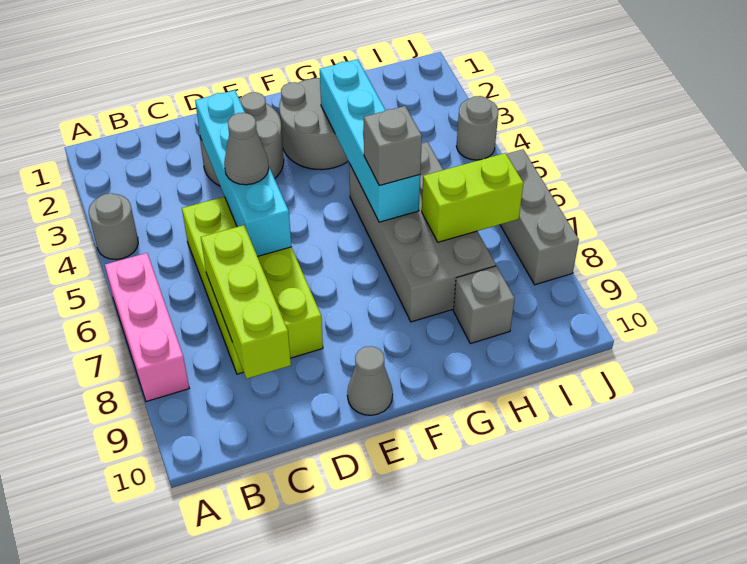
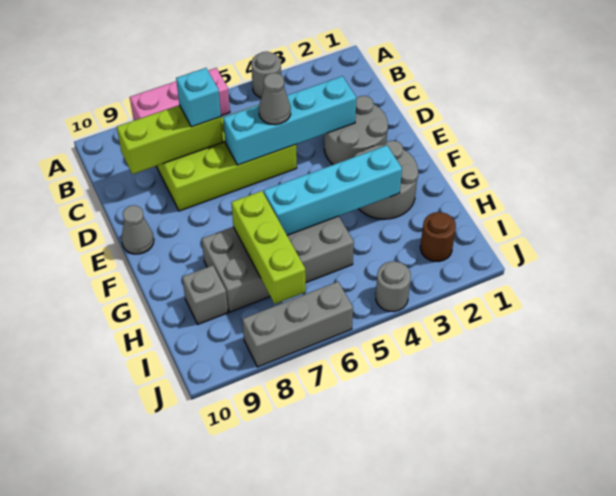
none -> cyan 1x1 brick [176,68,221,127]
grey 1x1 brick [364,106,422,185] -> none
lime 1x2 brick [422,153,523,242] -> lime 1x3 brick [231,191,306,304]
none -> brown 1x1 round brick [420,212,456,262]

